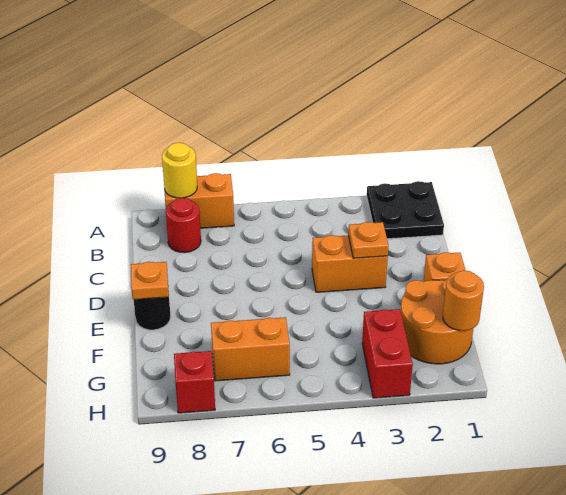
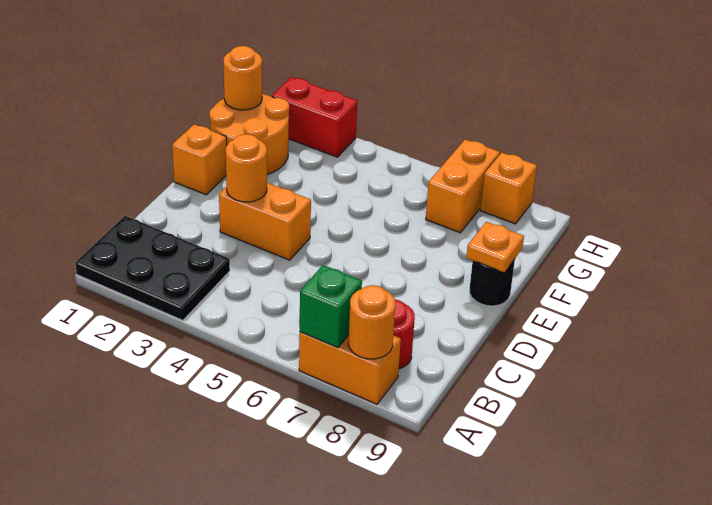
black 2x2 plate [367,181,444,239] -> black 2x3 plate [75,216,230,320]
none -> green 1x1 brick [300,265,362,348]
yellow 1x1 round brick [162,143,197,198] -> orange 1x1 round brick [348,285,395,359]
orange 1x1 plate [348,222,389,258] -> orange 1x1 round brick [226,134,267,202]
red 1x2 brick [362,309,413,398] -> red 1x2 brick turned to [272,77,357,157]
orange 1x2 brick [211,317,290,381] -> orange 1x2 brick turned to [426,139,500,233]
red 1x1 brick [174,351,215,413] -> orange 1x1 brick [481,153,537,224]

